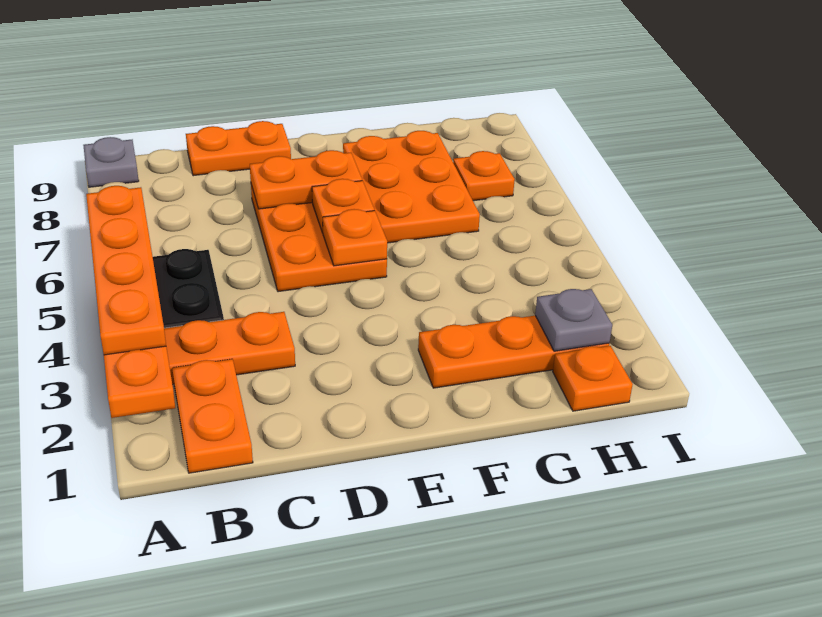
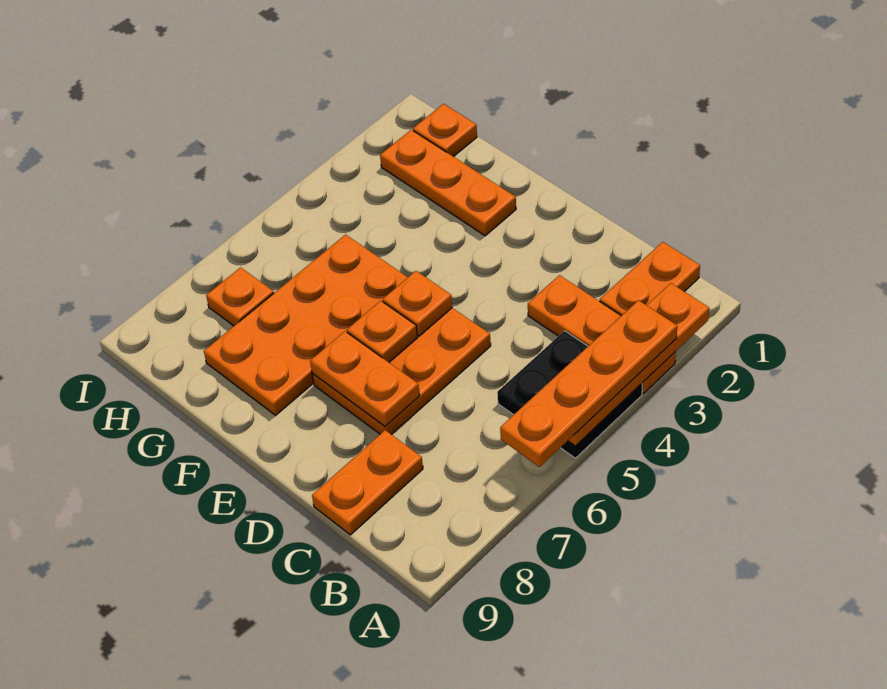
grey 1x1 plate [83,137,139,187] -> none
orange 1x2 plate [186,121,291,176] -> orange 1x2 plate turned to [312,430,423,535]
orange 2x3 plate [343,131,480,243] -> orange 2x4 plate [204,235,408,415]
grey 1x1 plate [535,289,612,351] -> none

